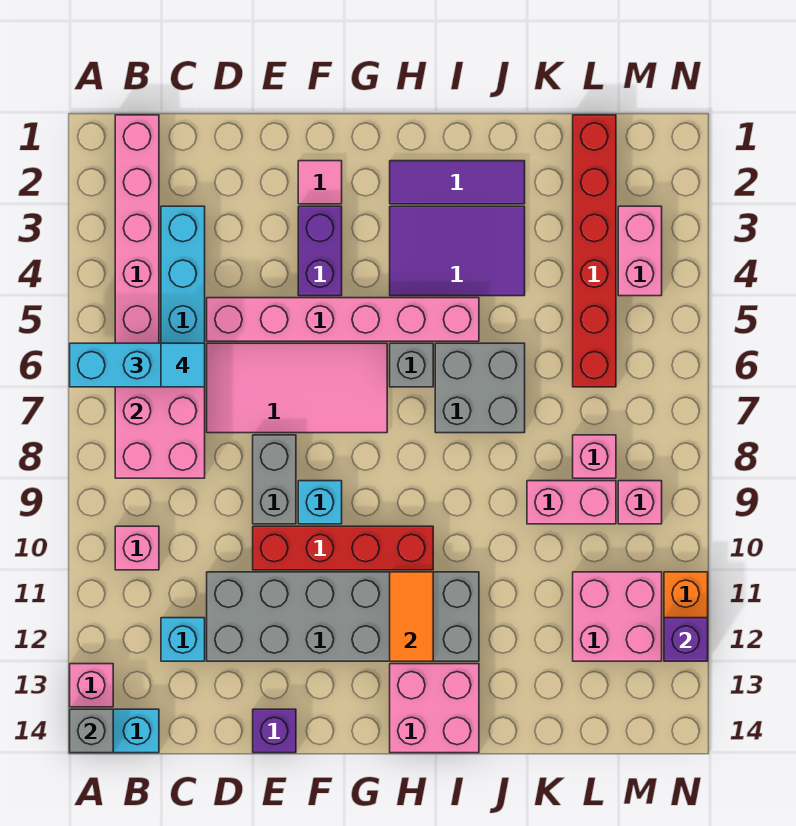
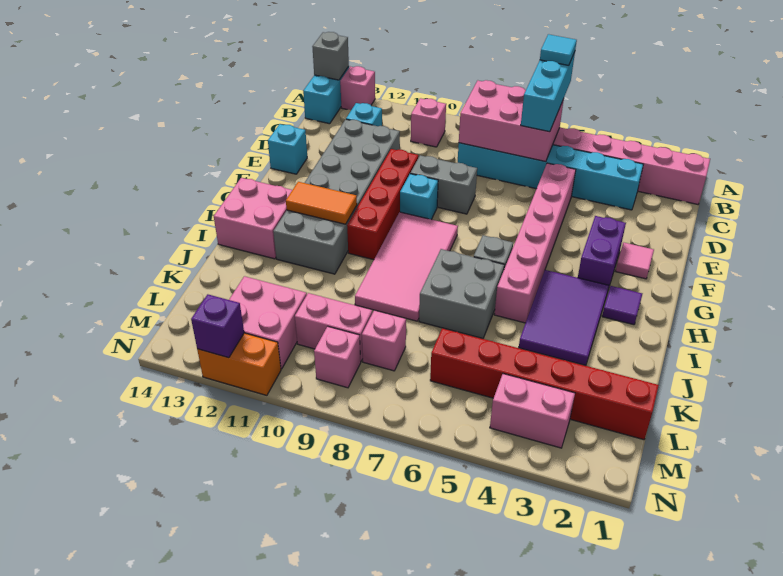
cyan 1x1 tile [161,343,205,387] -> cyan 1x1 tile moved to [540,34,577,65]
pink 2x4 tile [207,343,387,433] -> pink 2x4 tile moved to [355,212,458,321]
purple 1x1 brick [253,709,296,753] -> cyan 1x1 brick [268,124,307,174]
purple 1x2 brick [298,206,342,296] -> purple 1x2 brick turned to [578,216,626,289]
purple 1x3 tile [390,161,525,204] -> purple 1x1 tile [602,286,642,325]
pink 1x2 brick [527,481,616,524] -> pink 1x2 brick turned to [295,293,372,361]

